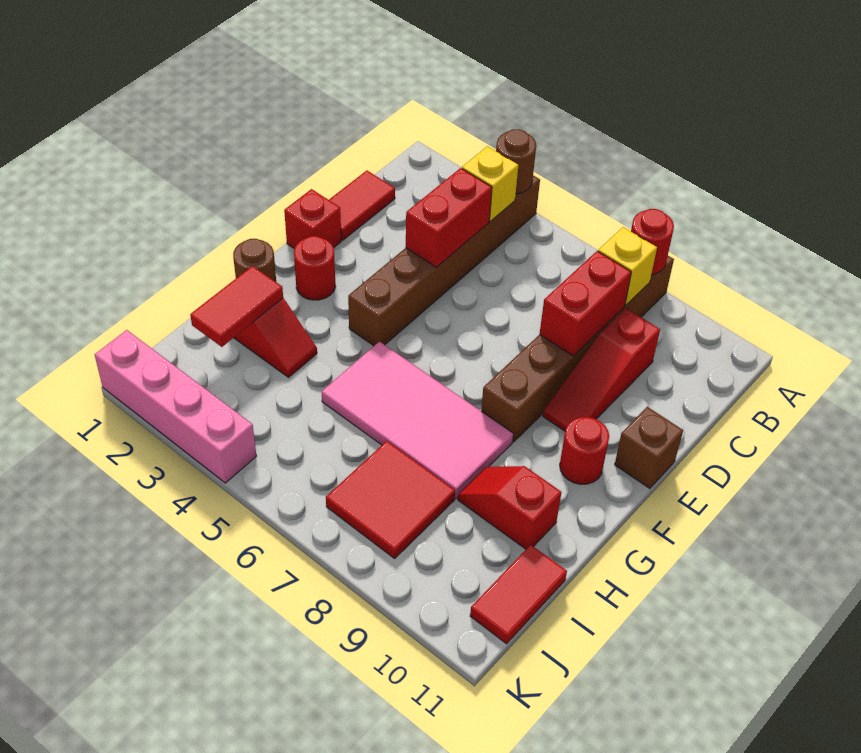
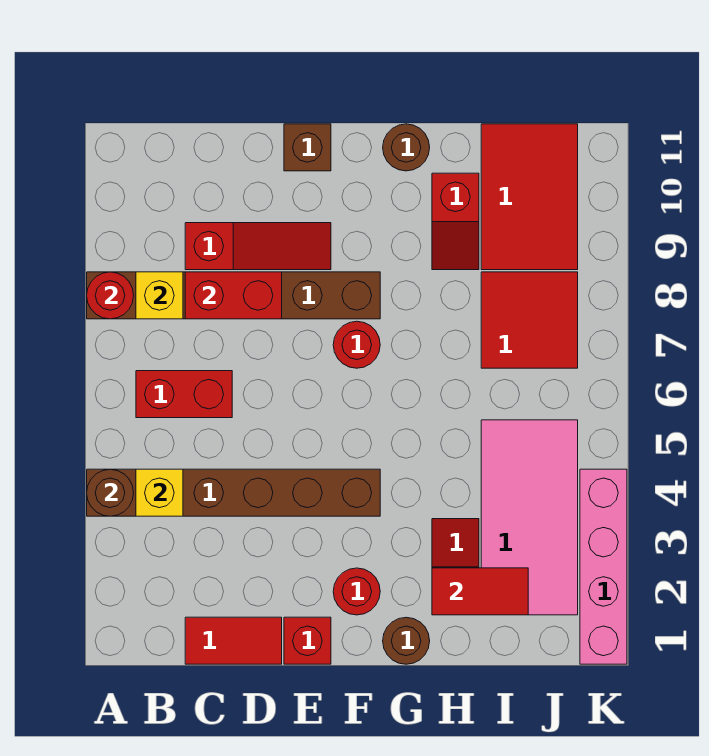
red 1x2 brick [406,168,492,267] -> red 1x2 brick moved to [136,371,232,418]
red 1x1 round brick [560,417,609,484] -> red 1x1 round brick moved to [333,321,380,368]
pink 2x4 tile [322,341,513,498] -> pink 2x4 tile moved to [481,420,578,615]
none -> brown 1x1 round brick [383,124,430,171]
red 1x2 tile [470,545,567,644] -> red 2x3 tile [481,124,578,270]

